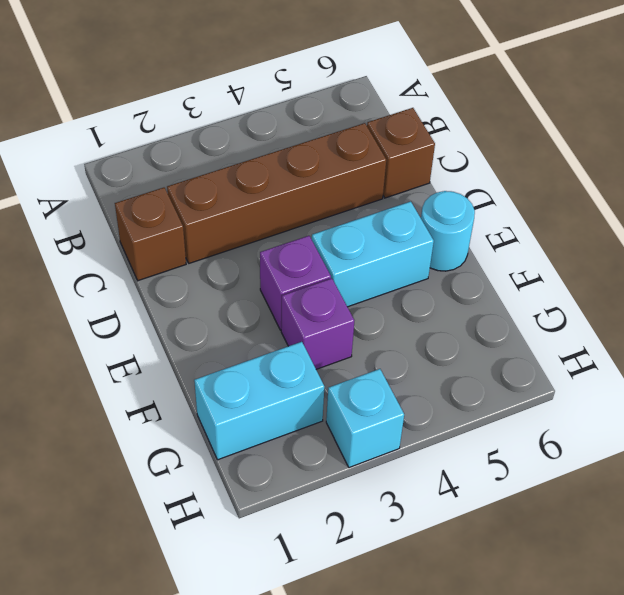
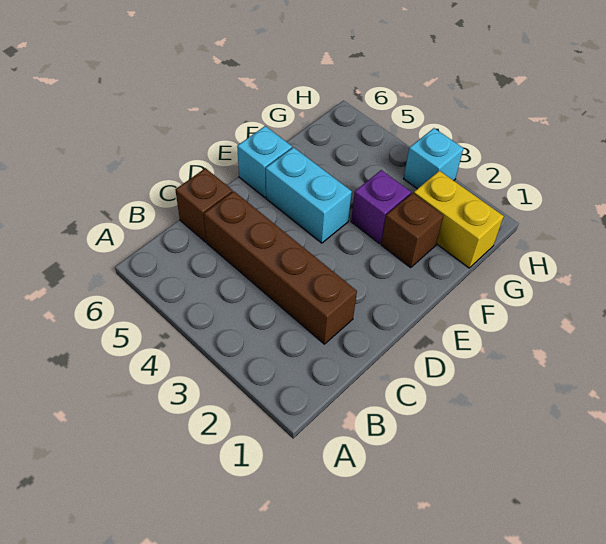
brown 1x1 brick [115,188,186,281] -> brown 1x1 brick moved to [381,193,444,268]
purple 1x1 brick [260,236,331,330] -> none
cyan 1x1 round brick [421,191,475,271] -> cyan 1x1 brick [237,126,292,197]
cyan 1x2 brick [194,342,324,460] -> yellow 1x2 brick [414,171,504,268]

